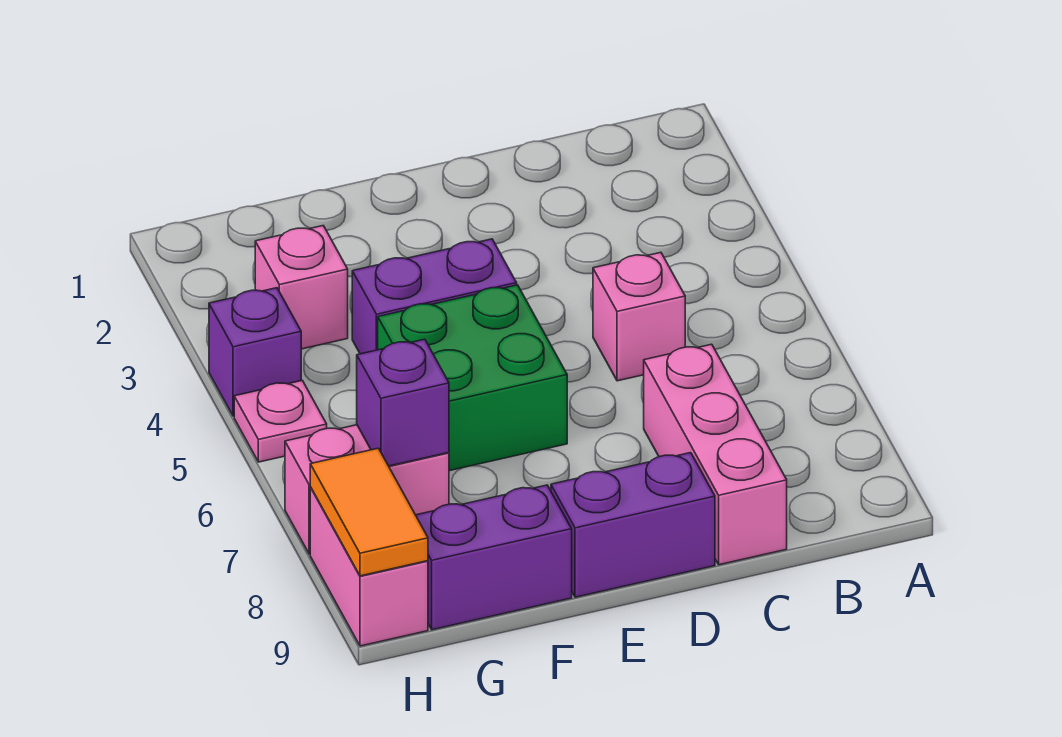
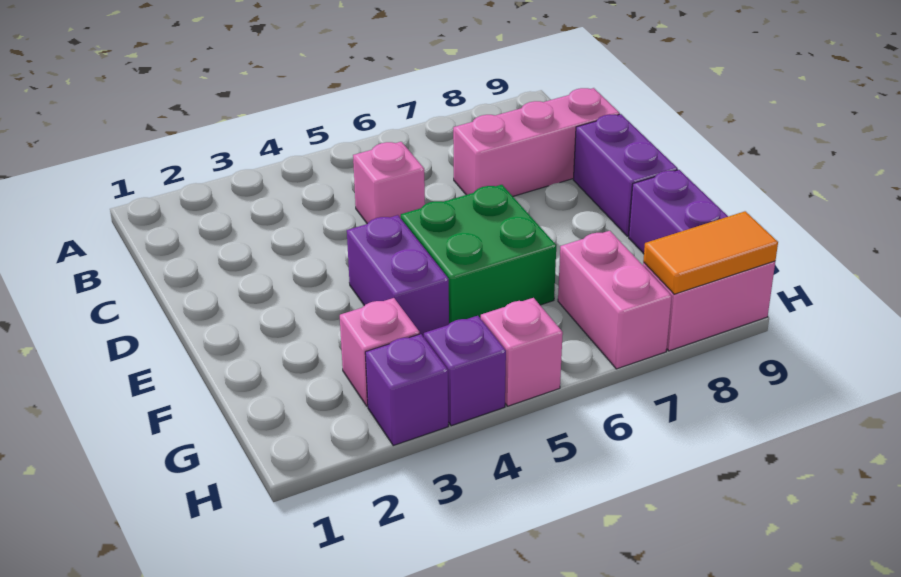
purple 1x1 brick [357,339,449,466] -> purple 1x1 brick moved to [365,334,448,445]
pink 1x1 plate [234,381,327,462] -> pink 1x1 brick [481,298,563,406]

